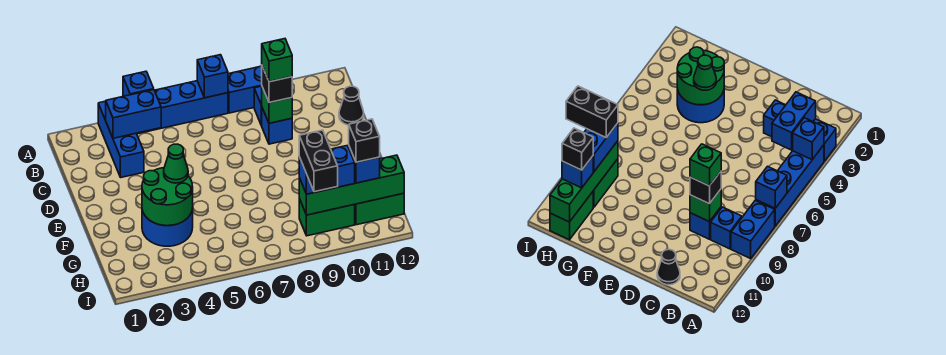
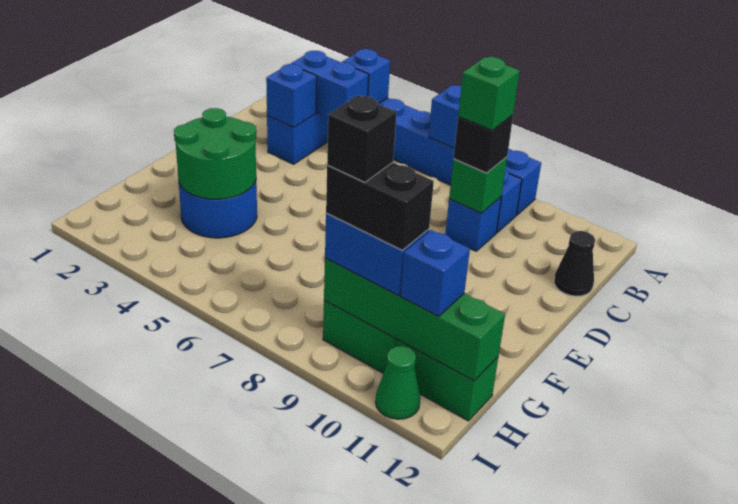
none -> blue 1x1 brick [266,64,317,127]
green 1x1 cone [164,144,188,183] -> green 1x1 cone moved to [376,346,420,419]
black 1x2 brick [299,130,338,192] -> black 1x2 brick turned to [326,163,434,250]
black 1x1 brick [349,119,380,162] -> black 1x1 brick moved to [327,95,397,182]

